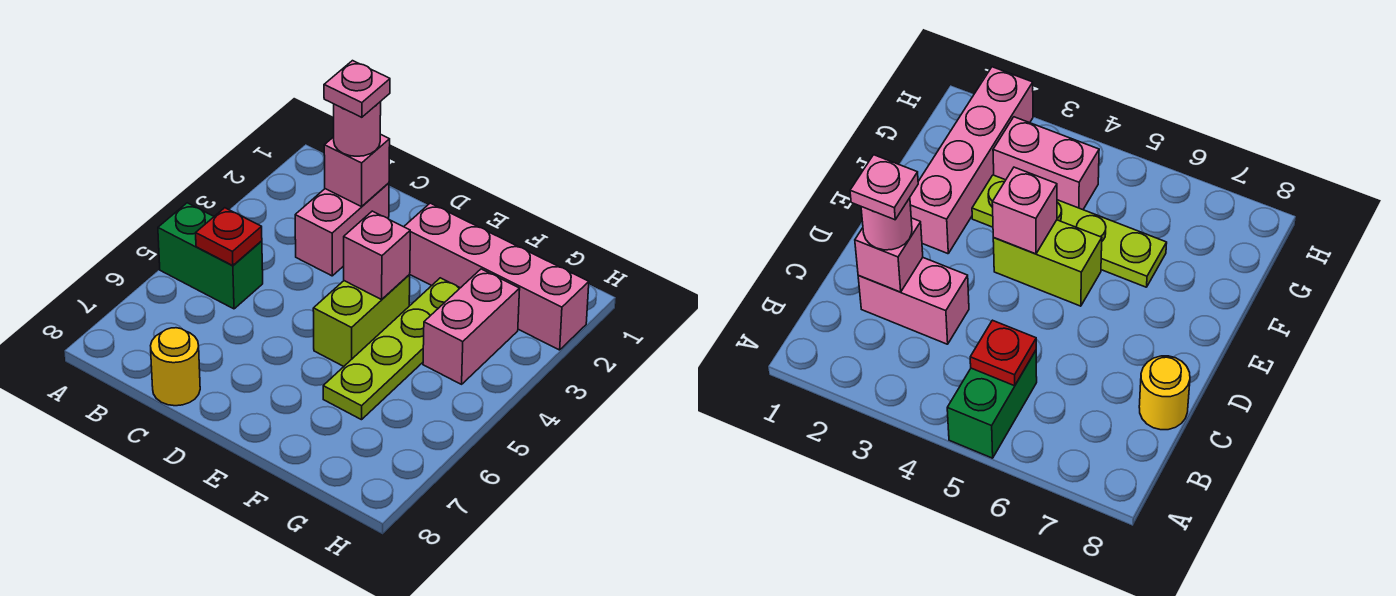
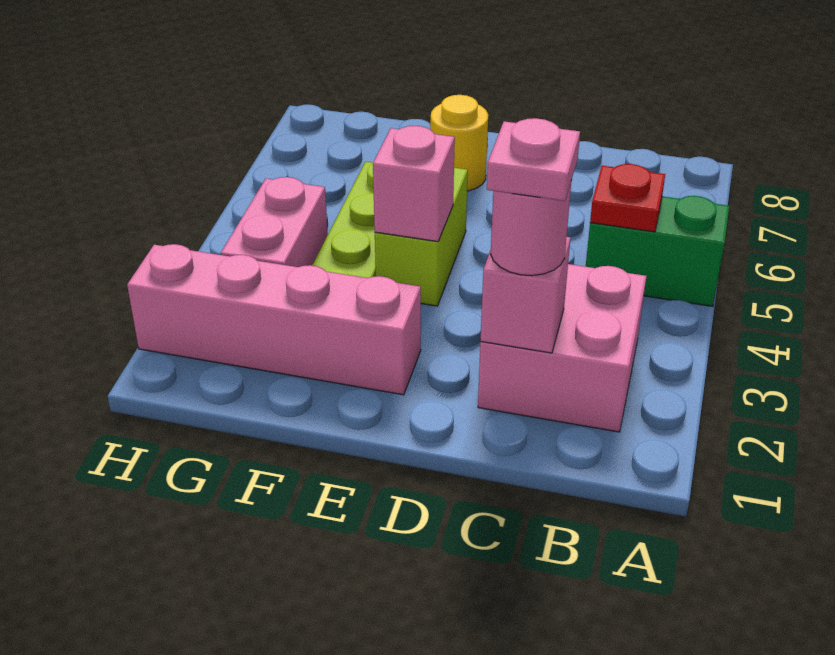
pink 1x2 brick [295,183,389,276] -> pink 2x2 brick [478,264,646,432]
yellow 1x1 round brick [151,328,200,406] -> yellow 1x1 round brick moved to [430,95,488,191]

